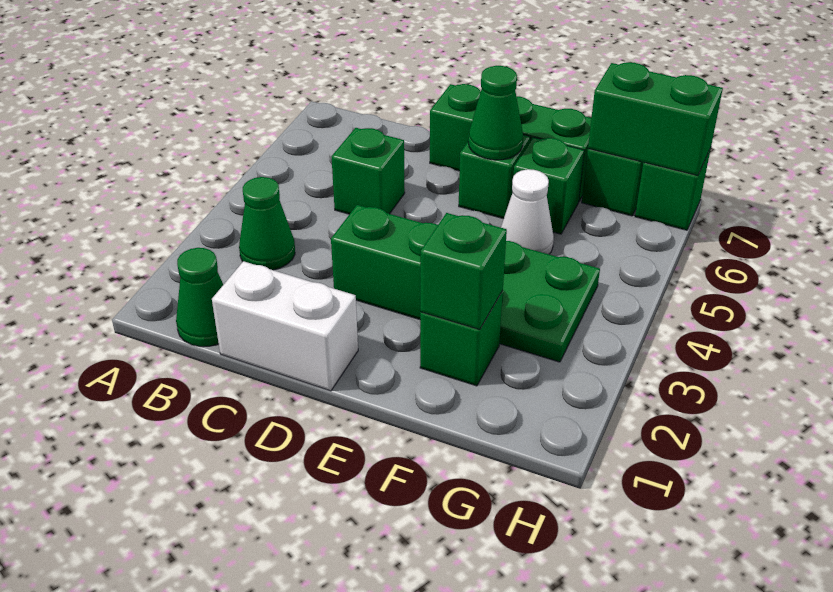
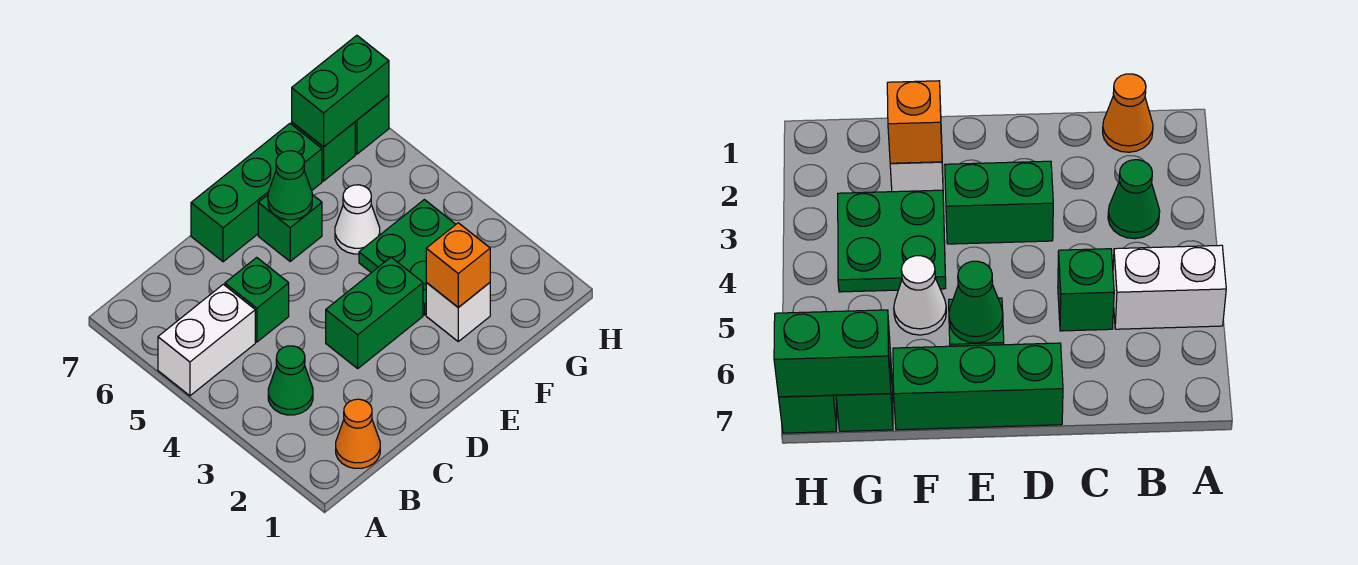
green 1x1 cone [176,248,223,347] -> orange 1x1 cone [336,399,380,468]
white 1x2 brick [212,261,358,391] -> white 1x2 brick moved to [158,284,255,396]
green 1x1 brick [420,291,503,386] -> white 1x1 brick [426,283,490,341]
green 1x1 brick [420,213,507,330] -> orange 1x1 brick [426,223,490,307]
green 1x1 brick [513,137,584,234] -> none

